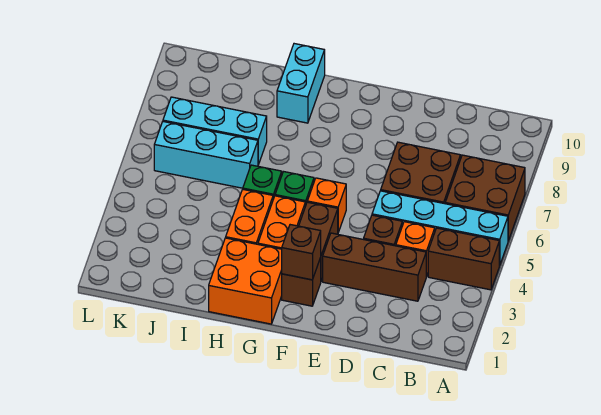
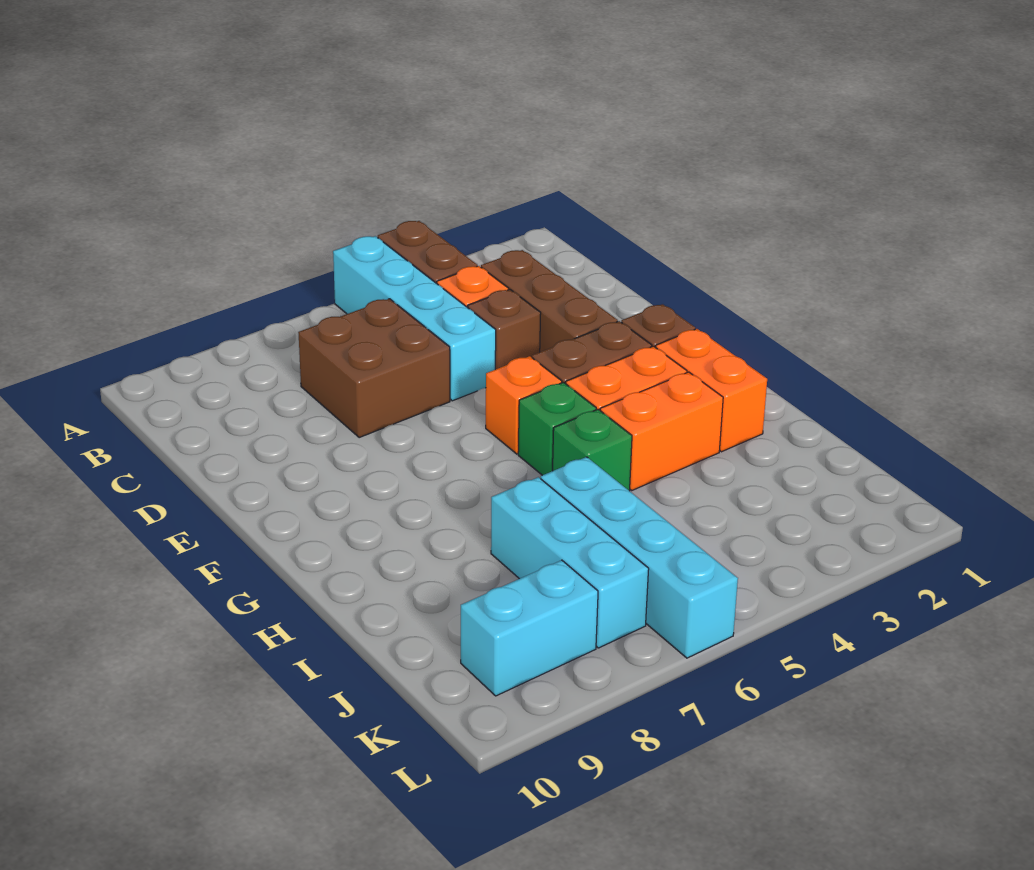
brown 2x2 brick [445,155,525,241] -> none
brown 1x1 brick [282,225,321,280] -> none
orange 2x2 brick [209,238,282,324] -> orange 1x2 brick [656,329,767,452]
cyan 1x2 brick [277,44,325,123] -> cyan 1x2 brick moved to [461,560,598,696]
cyan 1x3 brick [154,122,258,188] -> cyan 1x4 brick [541,457,738,658]

